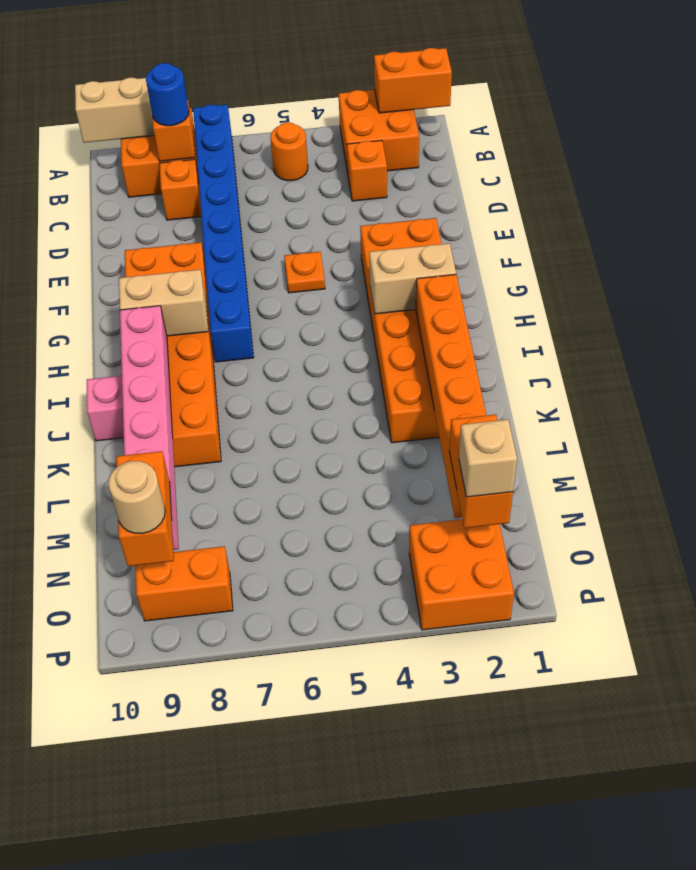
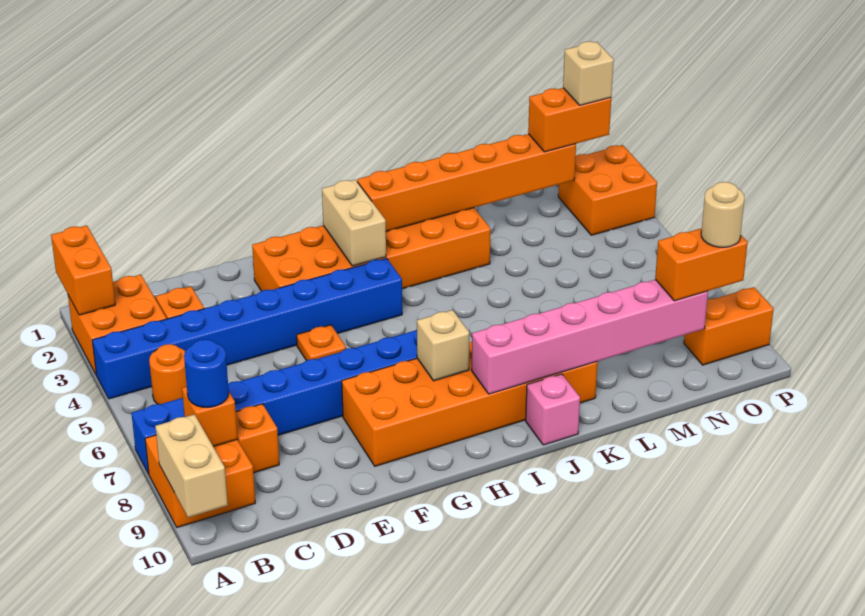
none -> blue 1x8 brick [92,258,402,399]
tan 1x2 brick [119,270,208,336] -> tan 1x1 brick [417,310,469,381]
orange 1x2 brick [135,546,233,621] -> orange 1x2 brick turned to [684,287,774,365]

